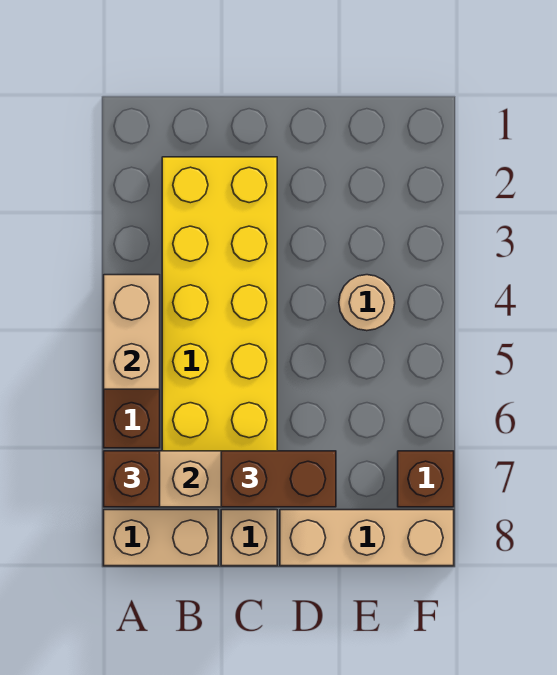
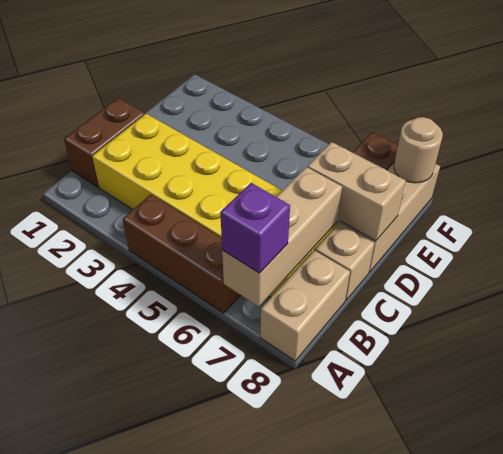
tan 1x2 brick [104,275,160,389] -> tan 1x2 brick moved to [308,142,406,241]
brown 1x1 brick [104,451,160,507] -> purple 1x1 brick [220,183,290,273]
brown 1x2 brick [221,451,336,507] -> brown 1x2 brick moved to [64,98,145,187]
tan 1x1 round brick [339,275,395,331] -> tan 1x1 round brick moved to [394,117,443,183]

